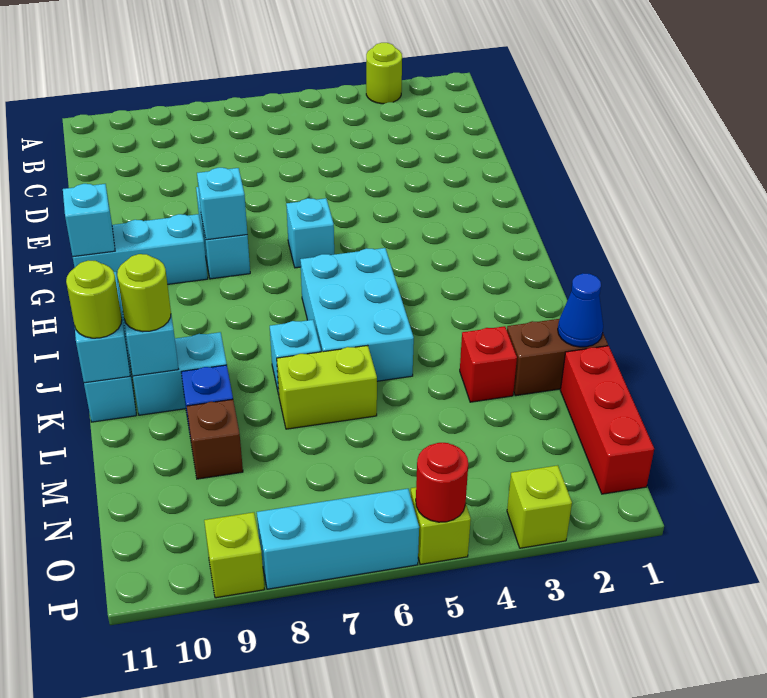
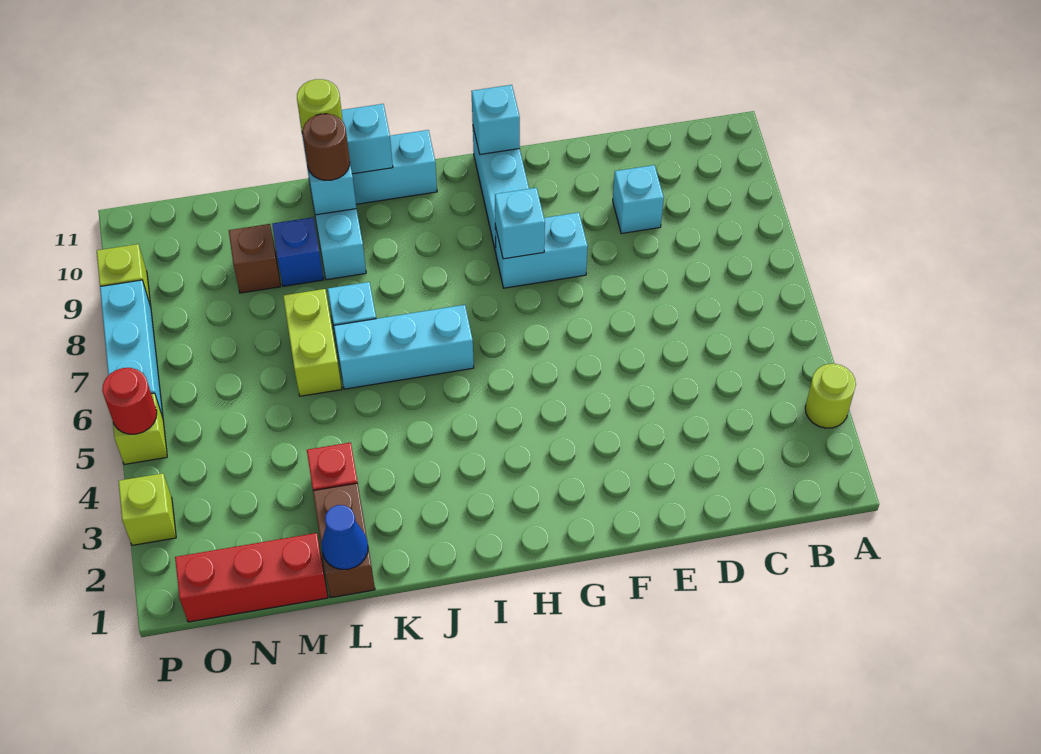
cyan 1x1 brick [286,198,334,268] -> cyan 1x1 brick moved to [613,165,664,234]
cyan 2x3 brick [300,248,414,381] -> cyan 1x3 brick [334,305,474,389]
lime 1x1 round brick [117,254,171,332] -> brown 1x1 round brick [302,114,350,180]

